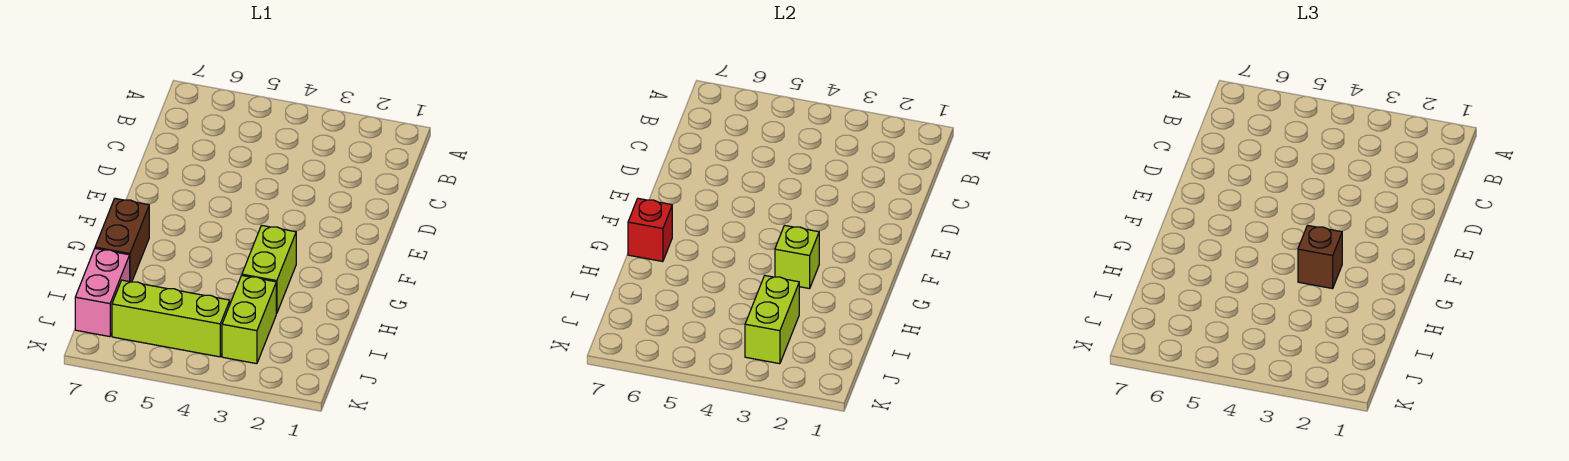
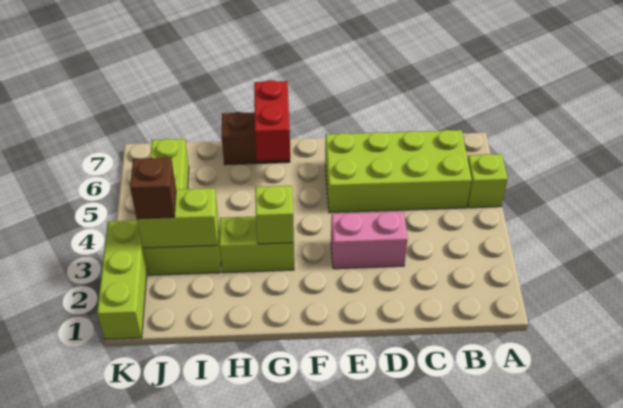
none -> lime 1x1 brick [467,154,507,208]
none -> lime 2x4 brick [325,130,472,213]
brown 1x1 brick [1298,225,1342,289] -> brown 1x1 brick moved to [130,158,176,219]
red 1x1 brick [628,198,672,262] -> red 1x2 brick [254,80,290,160]
pink 1x2 brick [75,249,130,337] -> pink 1x2 brick moved to [331,211,408,269]
none -> lime 1x3 brick [97,221,147,339]

